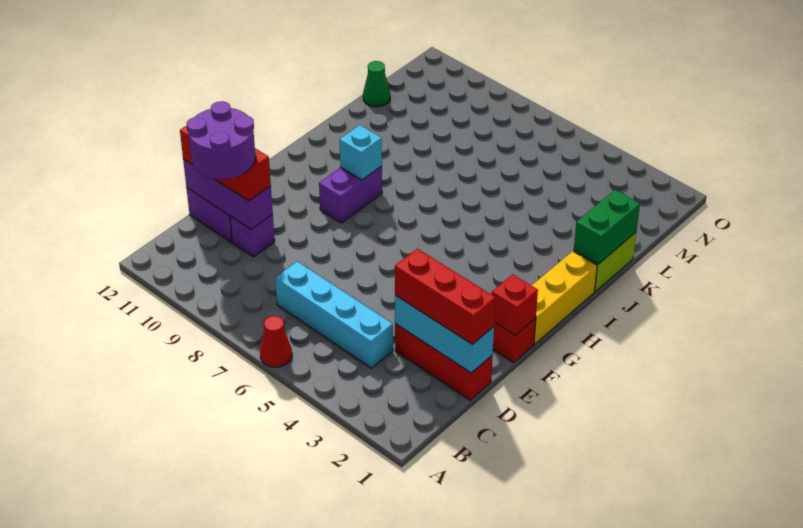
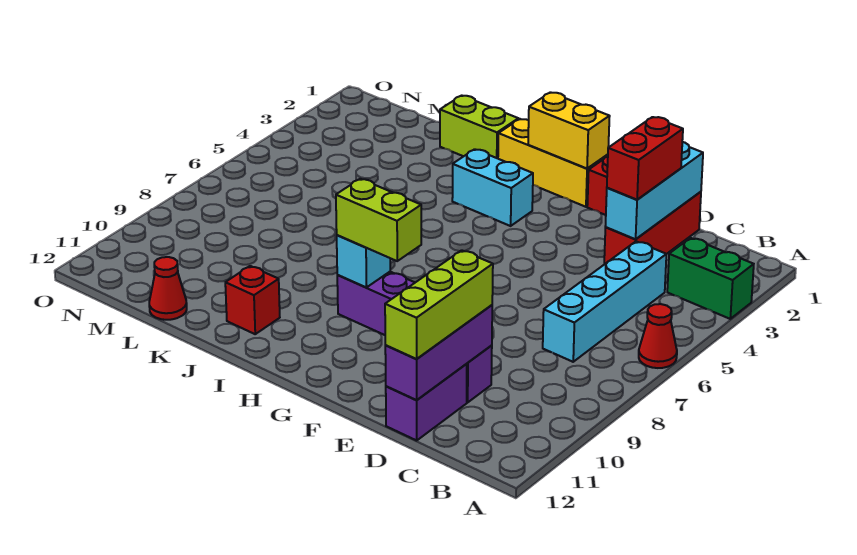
purple 2x2 round brick [187,101,255,179] -> none
red 1x3 brick [395,249,496,345] -> red 1x2 brick [607,117,683,200]
red 1x3 brick [180,126,271,201] -> lime 1x3 brick [385,250,493,359]
red 1x1 brick [491,274,538,335] -> red 1x1 brick moved to [225,266,280,334]
none -> yellow 1x2 brick [528,92,610,169]
none -> lime 1x2 brick [336,179,421,261]
none -> cyan 1x2 brick [452,149,533,226]
green 1x2 brick [574,190,640,264] -> green 1x2 brick moved to [667,238,754,319]
green 1x1 cone [363,61,390,107] -> red 1x1 cone [149,257,187,320]

